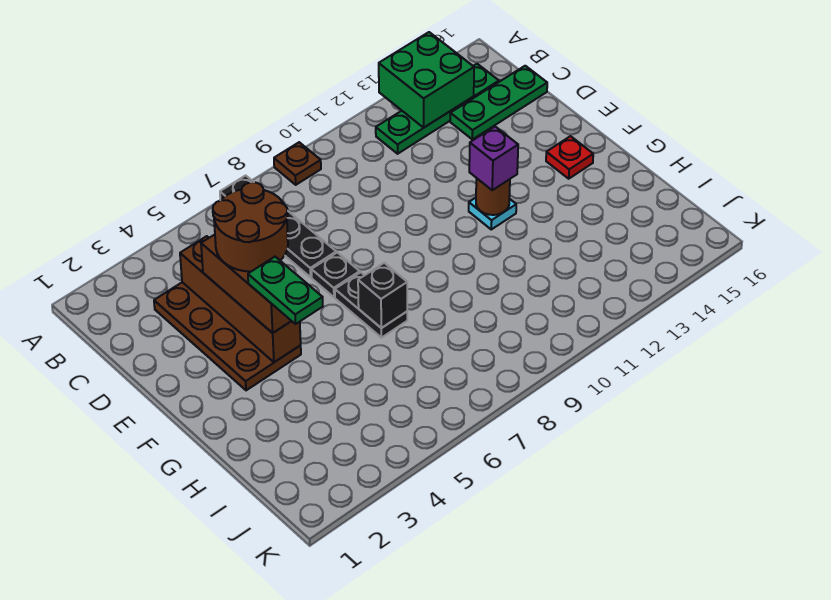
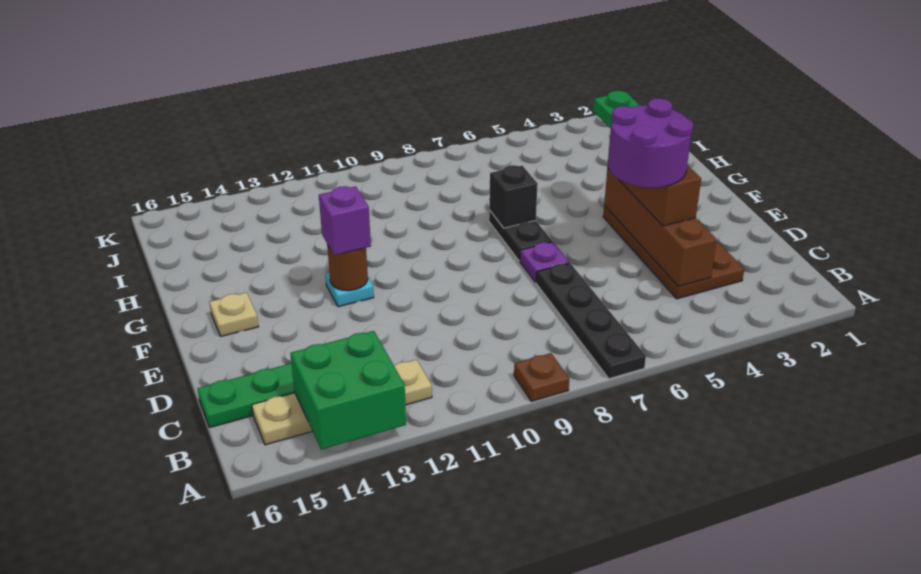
green 1x4 plate [376,64,499,154] -> tan 1x4 plate [252,360,432,445]
brown 2x2 round brick [213,182,288,271] -> purple 2x2 round brick [608,98,693,188]
black 1x1 plate [311,252,360,297] -> purple 1x1 plate [520,242,569,282]
red 1x1 plate [546,136,593,179] -> tan 1x1 plate [209,293,258,336]

